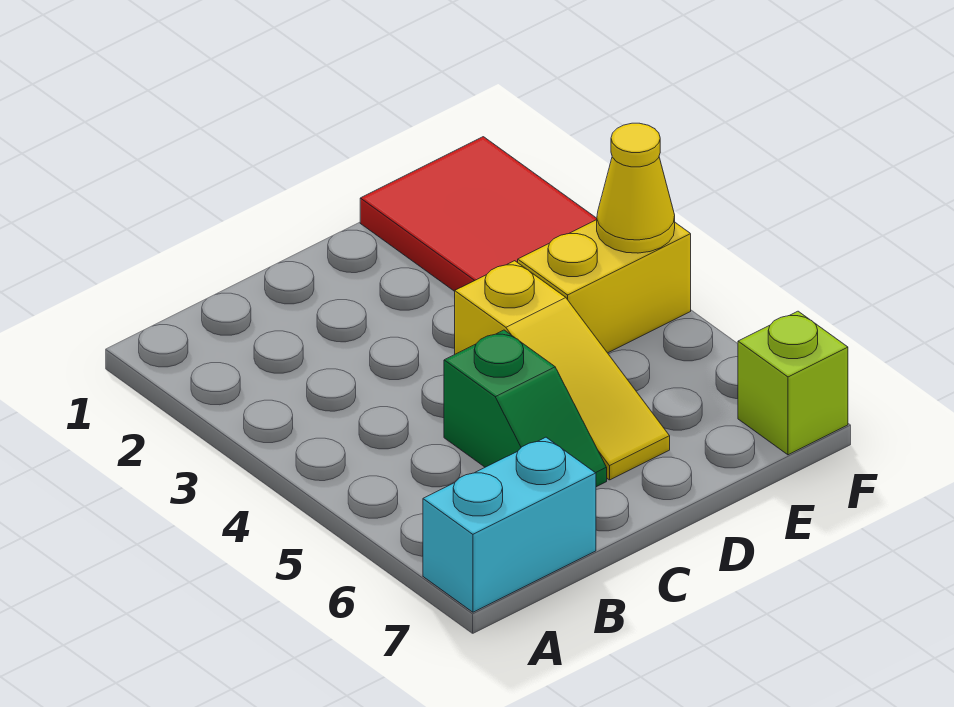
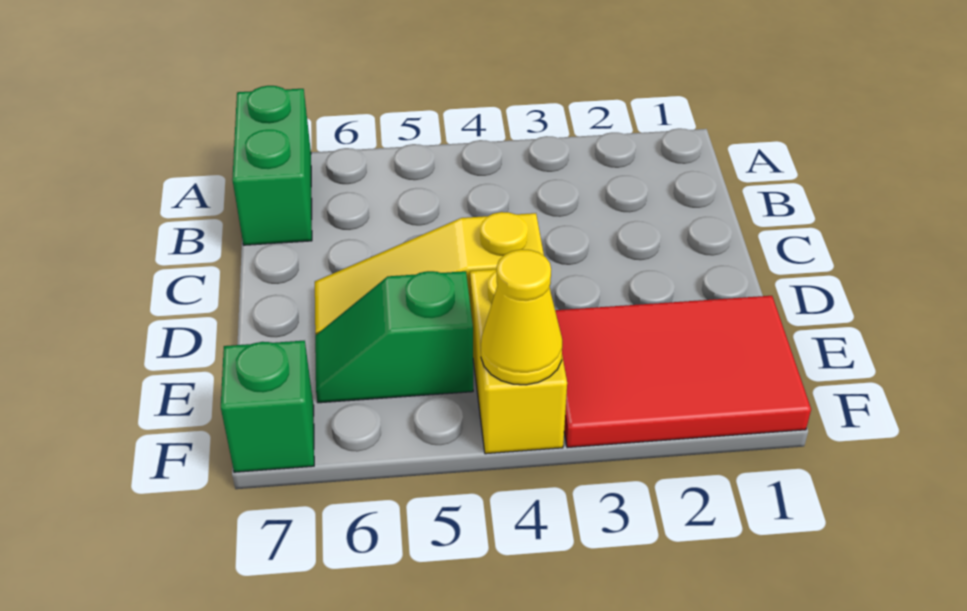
cyan 1x2 brick [423,437,596,612] -> green 1x2 brick [232,86,312,245]
green 1x2 slope [444,330,607,487] -> green 1x2 slope moved to [315,271,473,403]
lime 1x1 brick [738,311,848,455] -> green 1x1 brick [221,341,314,472]

